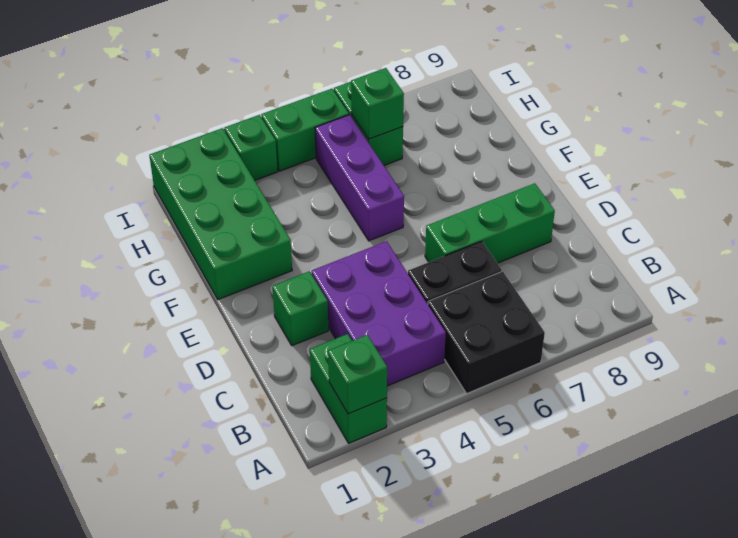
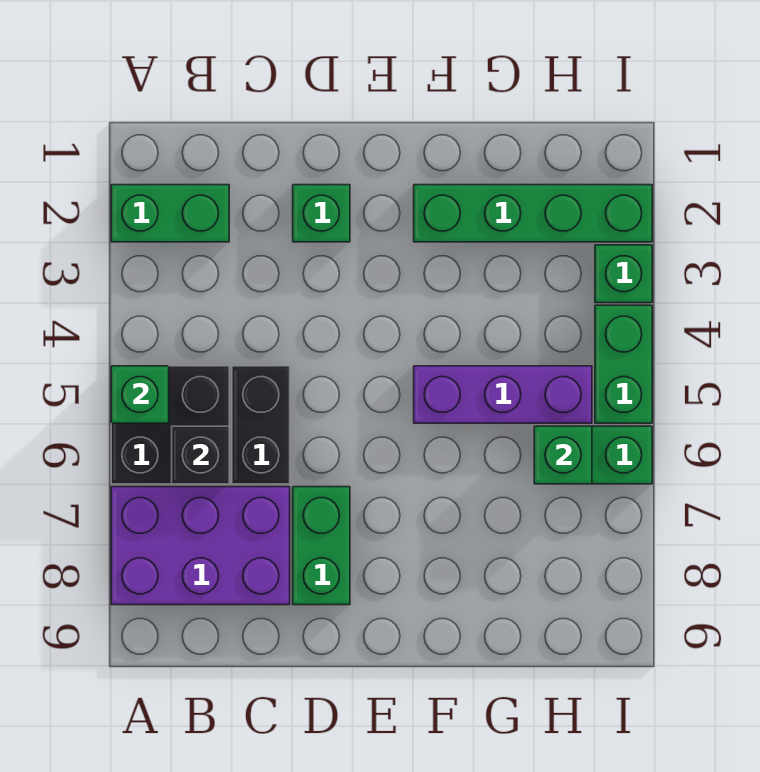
green 1x1 brick [328,335,387,414] -> green 1x1 brick moved to [111,366,169,423]
purple 2x3 brick [312,241,446,386] -> purple 2x3 brick moved to [111,487,290,605]
none -> black 1x1 brick [172,426,229,484]
green 1x3 brick [425,183,555,263] -> green 1x2 brick [293,487,350,605]
green 2x4 brick [149,128,292,299] -> green 1x4 brick [414,185,652,242]

